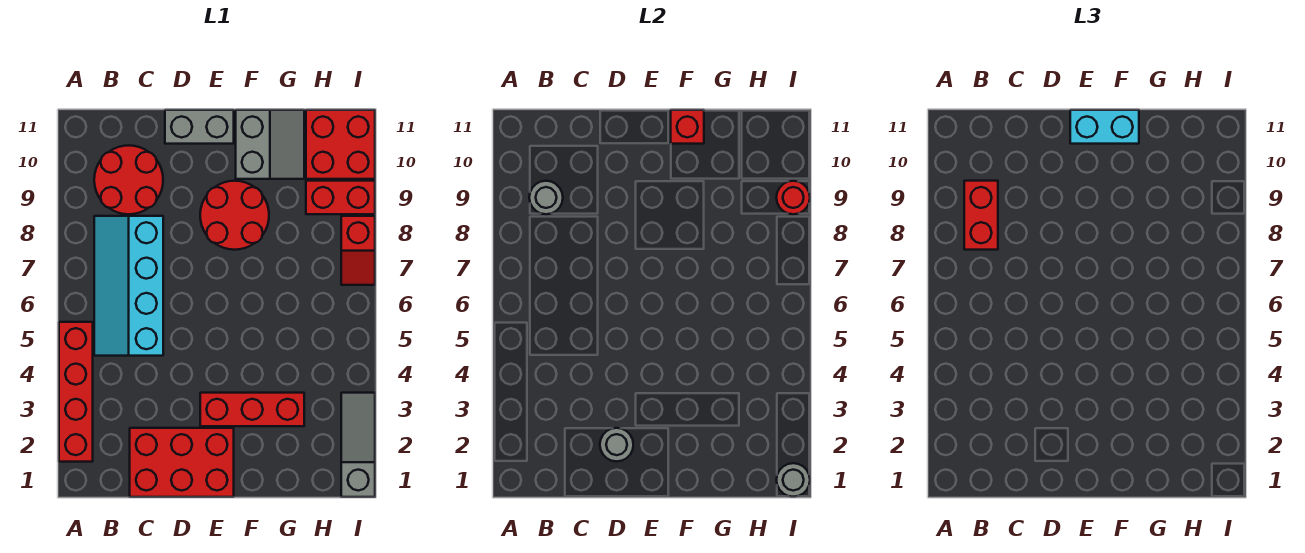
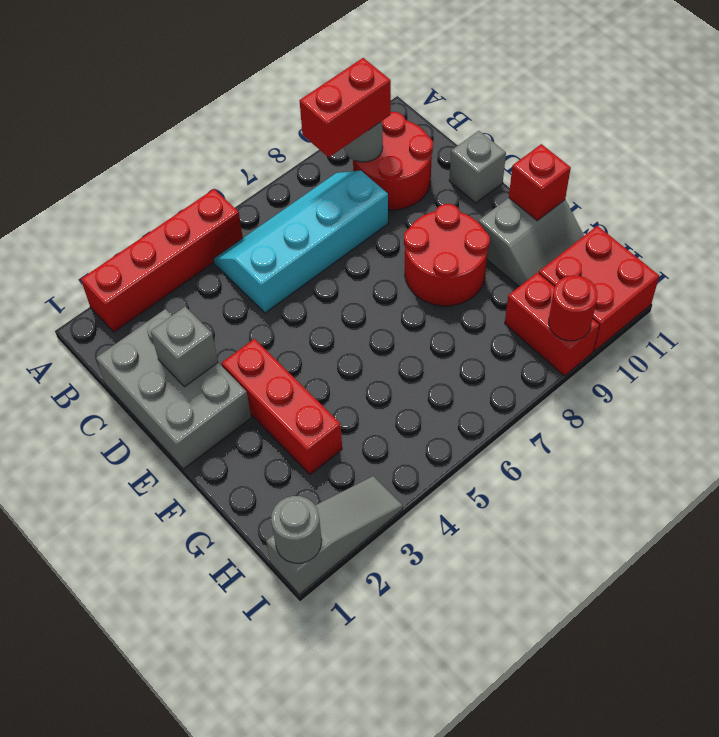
red 2x3 brick [130,428,234,497] -> grey 2x3 brick [96,309,251,469]
grey 1x1 round brick [600,428,633,461] -> grey 1x1 brick [151,307,218,387]
grey 1x2 brick [165,110,234,144] -> grey 1x1 brick [449,131,506,203]
cyan 1x2 brick [1070,110,1139,144] -> none
red 1x2 slope [341,216,375,285] -> none

